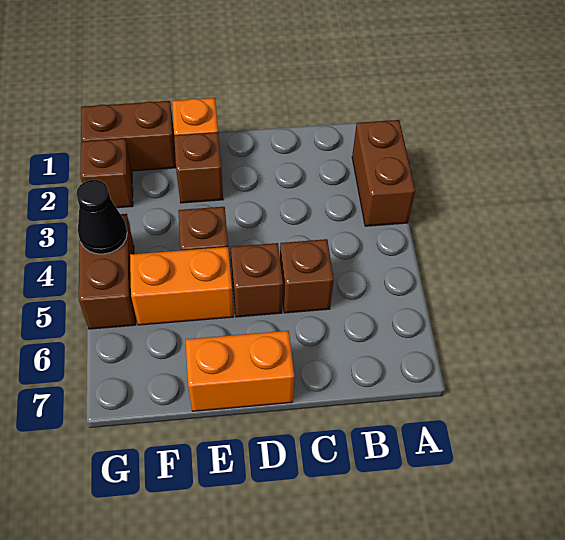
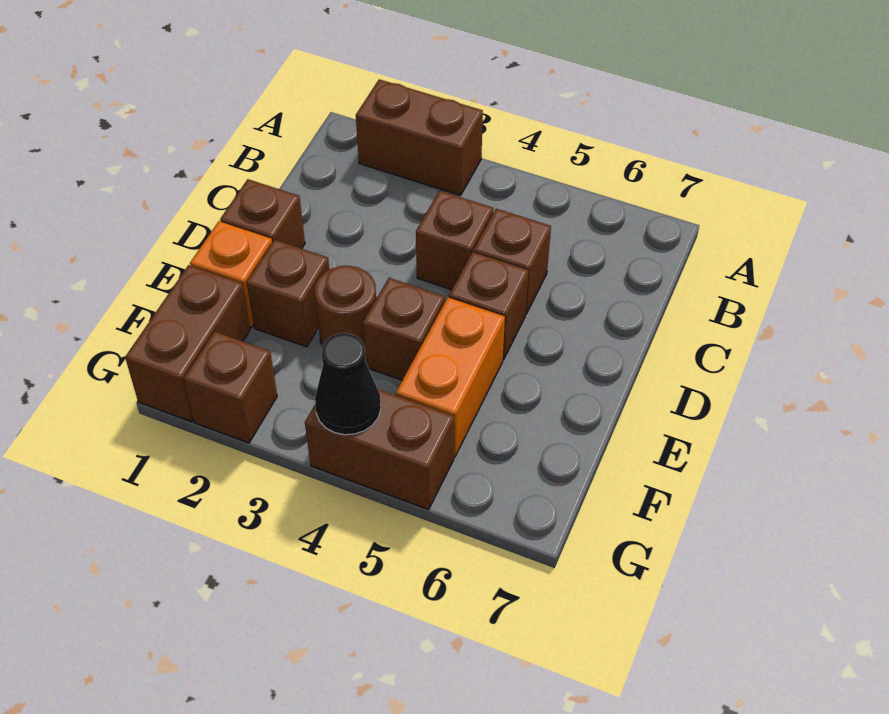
none -> brown 1x1 brick [416,191,493,290]
none -> brown 1x1 brick [220,179,305,249]
orange 1x2 brick [186,331,294,411] -> none
none -> brown 1x1 round brick [315,266,376,347]

